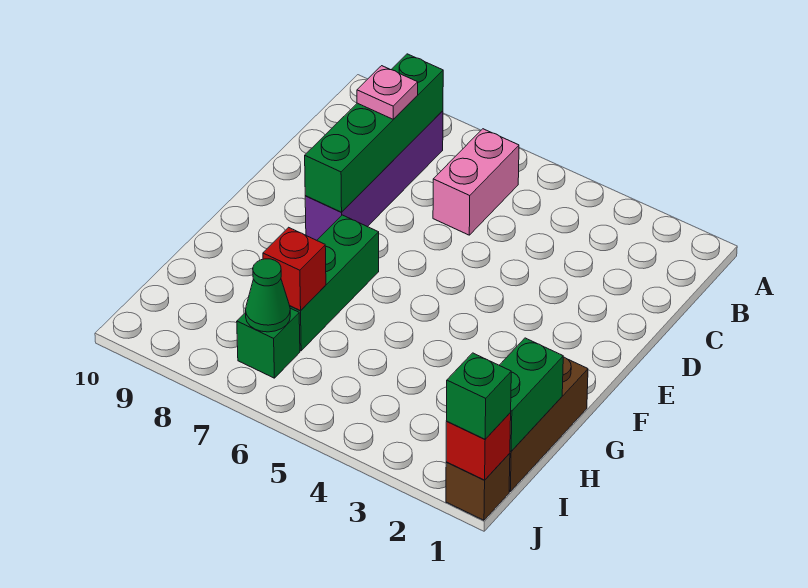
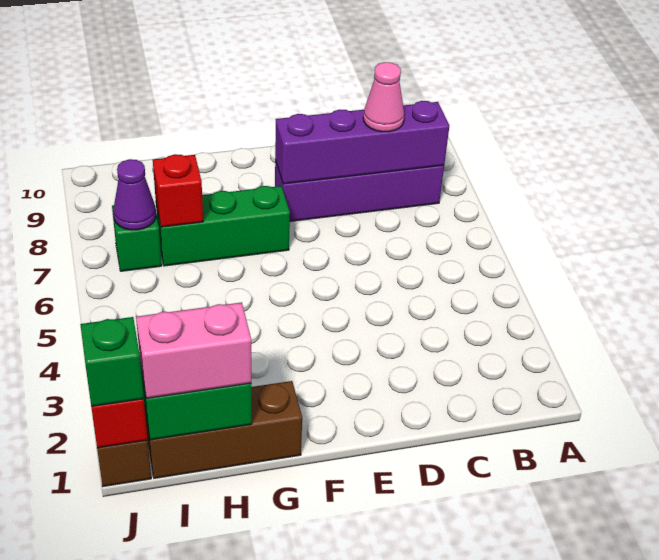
pink 1x2 brick [433,129,519,235] -> pink 1x2 brick moved to [136,302,251,398]
green 1x4 brick [305,54,443,212] -> purple 1x4 brick [275,101,449,184]
pink 1x1 plate [357,66,418,119] -> pink 1x1 cone [363,62,404,132]
green 1x1 cone [245,259,290,332] -> purple 1x1 cone [113,159,156,230]

